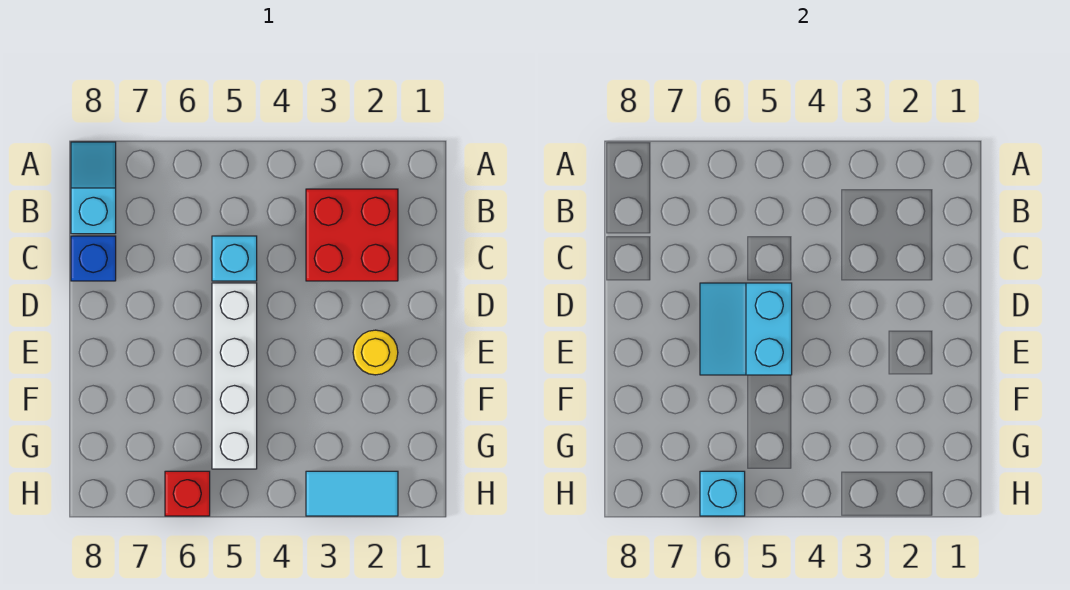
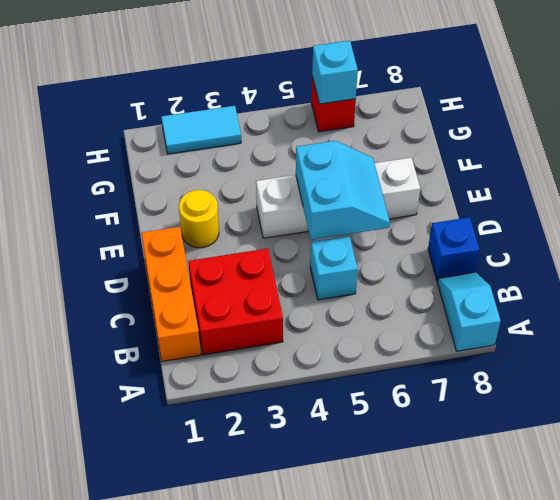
cyan 1x2 slope [71,142,116,234] -> cyan 1x2 slope turned to [437,272,501,351]
none -> orange 1x3 brick [141,227,201,361]
white 1x4 brick [212,283,257,469] -> white 1x4 brick turned to [256,158,420,238]

